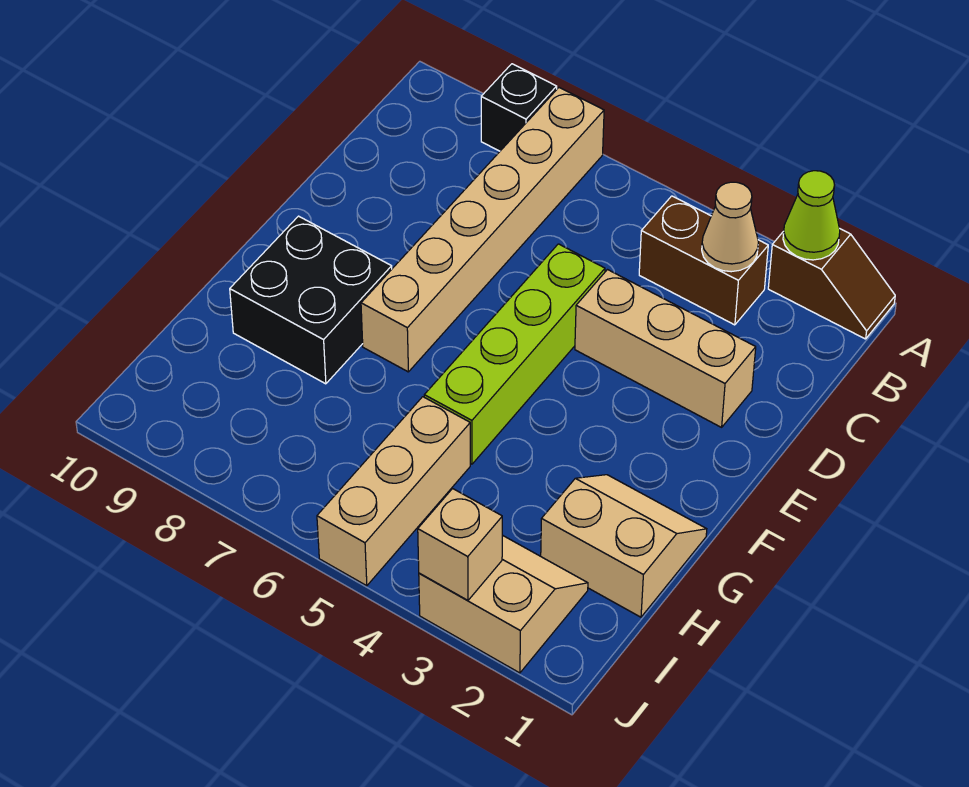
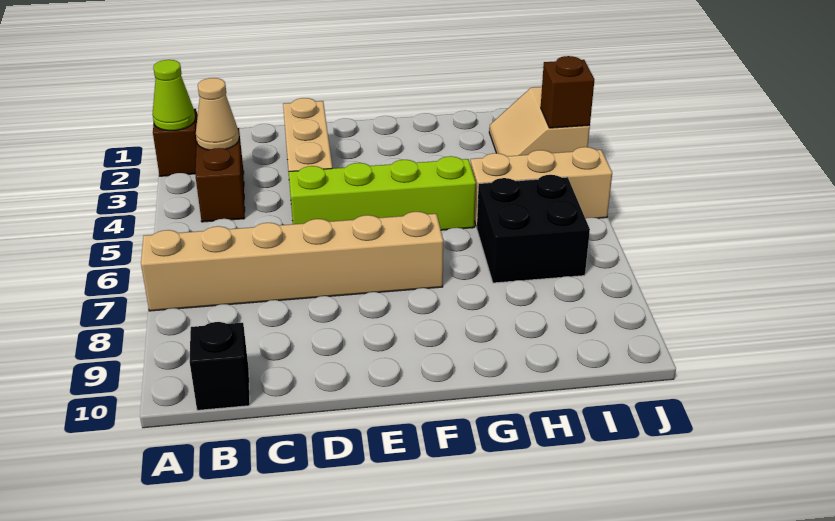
black 1x1 brick [481,64,557,151] -> black 1x1 brick moved to [190,322,250,410]
black 2x2 brick [230,216,392,384] -> black 2x2 brick moved to [477,175,590,283]
tan 2x2 slope [541,475,707,617] -> none
tan 1x1 brick [418,489,502,601] -> brown 1x1 brick [541,56,594,128]

